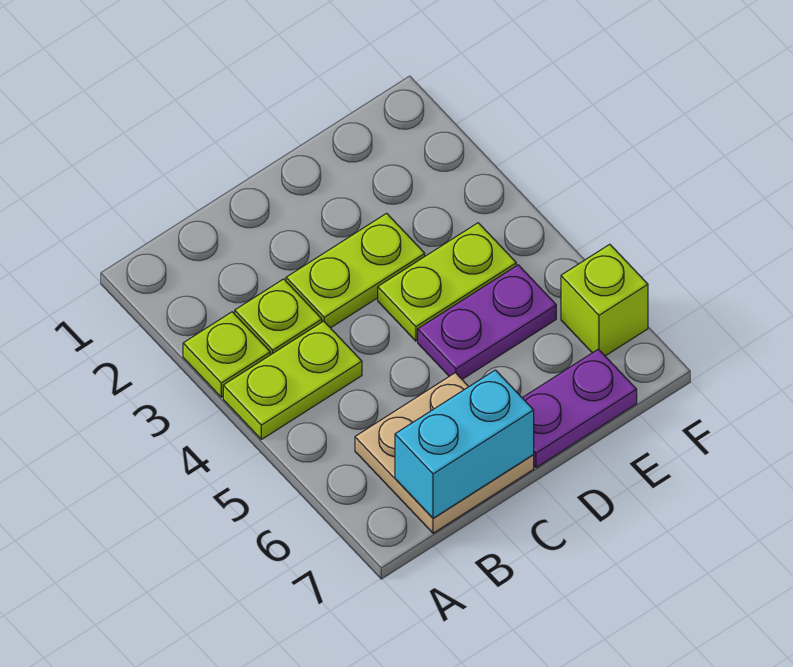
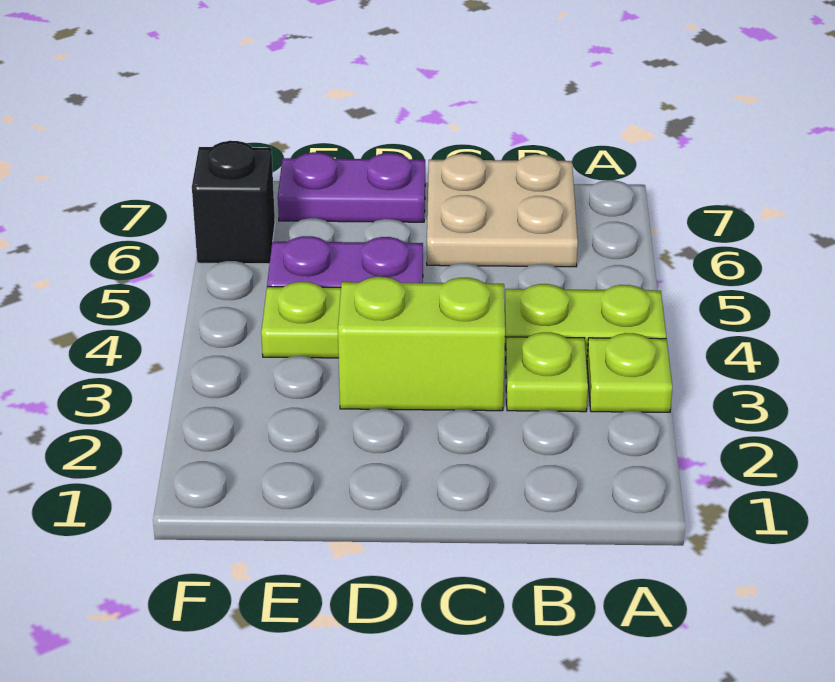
cyan 1x2 brick [395,370,534,518] -> none
lime 1x2 plate [286,213,425,328] -> lime 1x2 brick [338,277,505,411]
lime 1x1 brick [561,244,648,356] -> black 1x1 brick [192,141,275,264]

